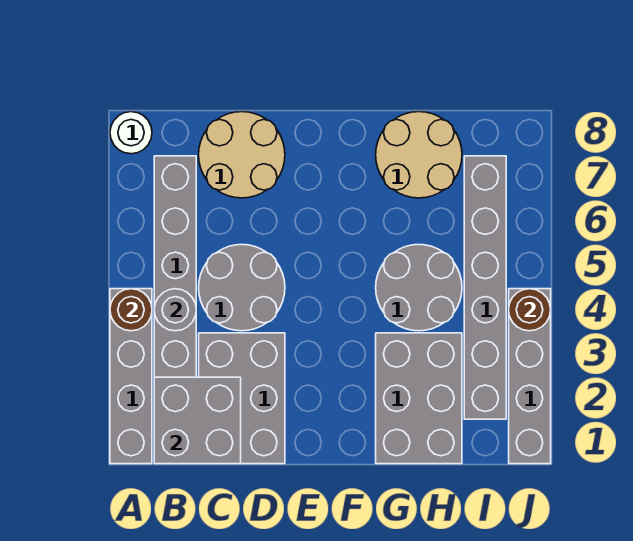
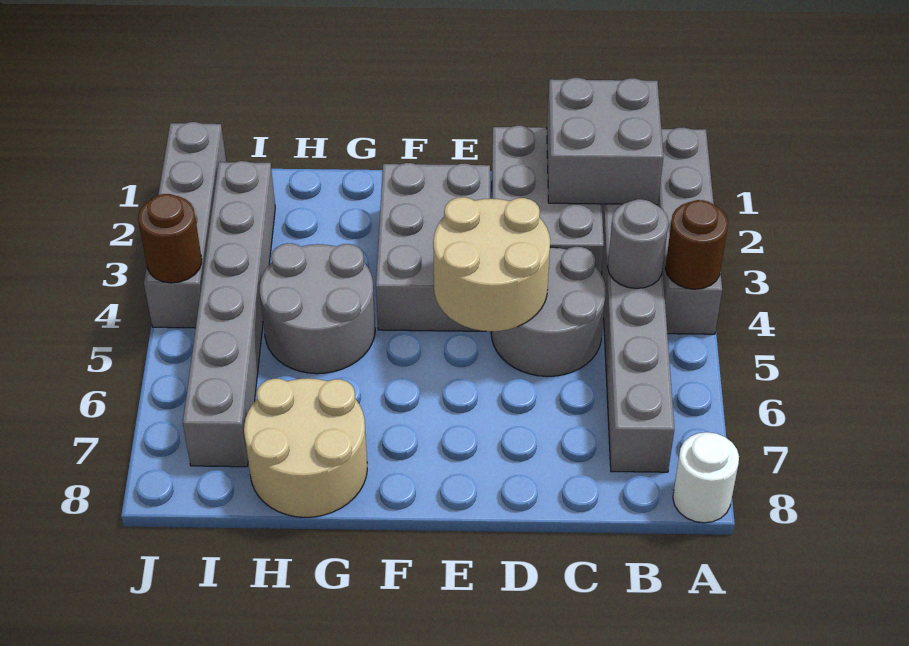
tan 2x2 round brick [199,112,285,198] -> tan 2x2 round brick moved to [433,197,550,331]
grey 2x3 brick [376,333,462,464] -> grey 2x3 brick moved to [376,163,490,331]

